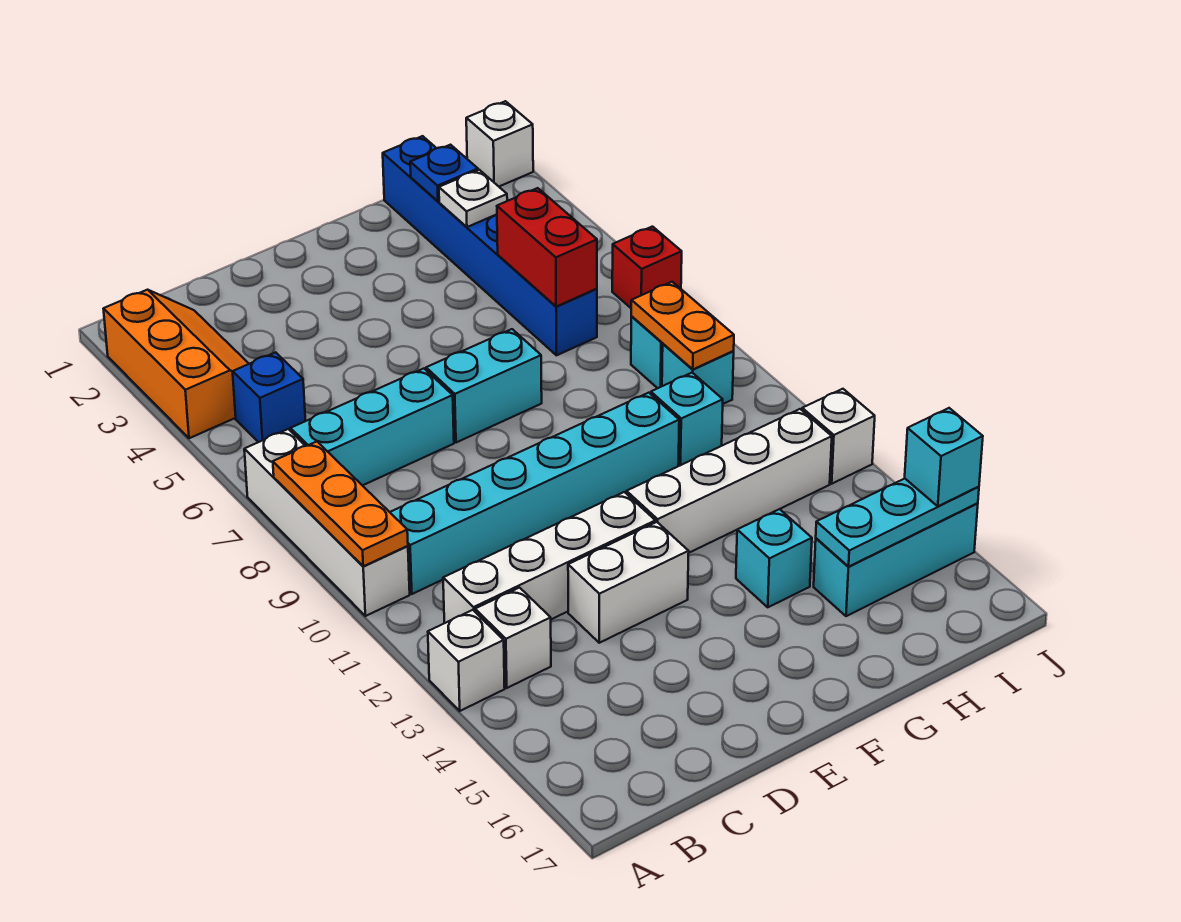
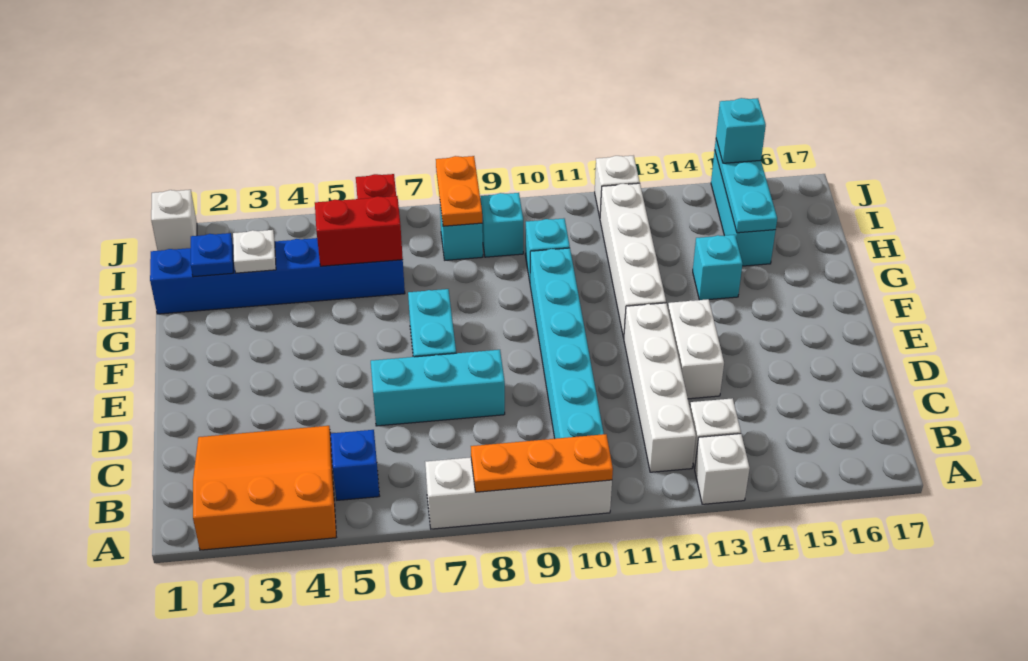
orange 2x3 slope [104,290,249,438] -> orange 3x3 slope [193,426,336,550]
cyan 1x3 brick [291,369,454,486] -> cyan 1x3 brick turned to [371,350,505,426]
orange 1x2 plate [631,282,734,369] -> orange 1x2 plate turned to [436,156,482,226]

